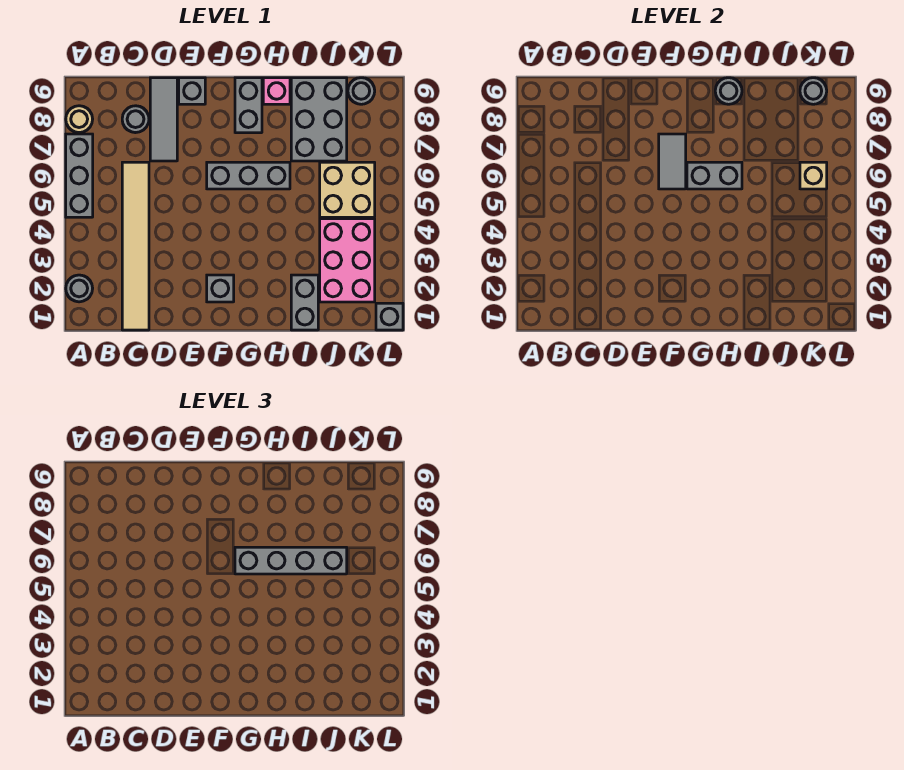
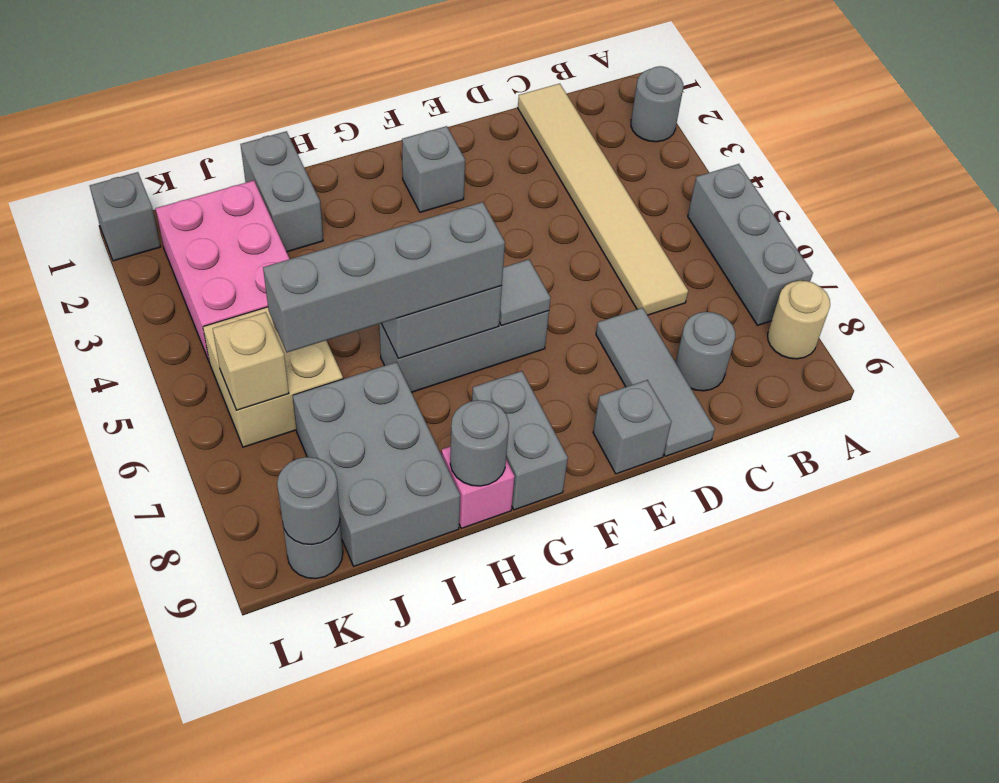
grey 1x2 tile [659,134,686,189] -> grey 1x1 tile [499,259,551,326]

